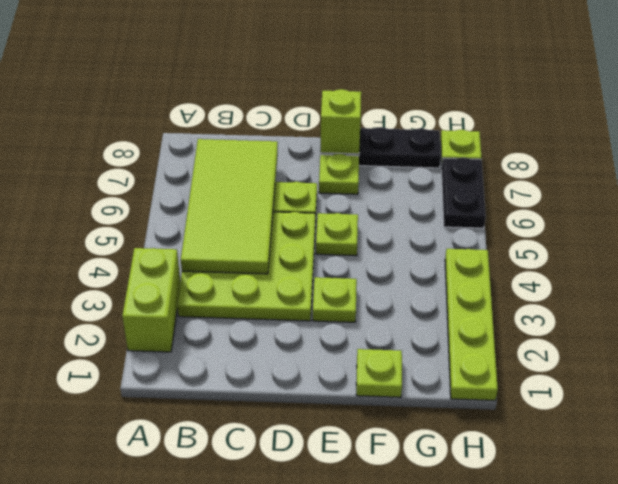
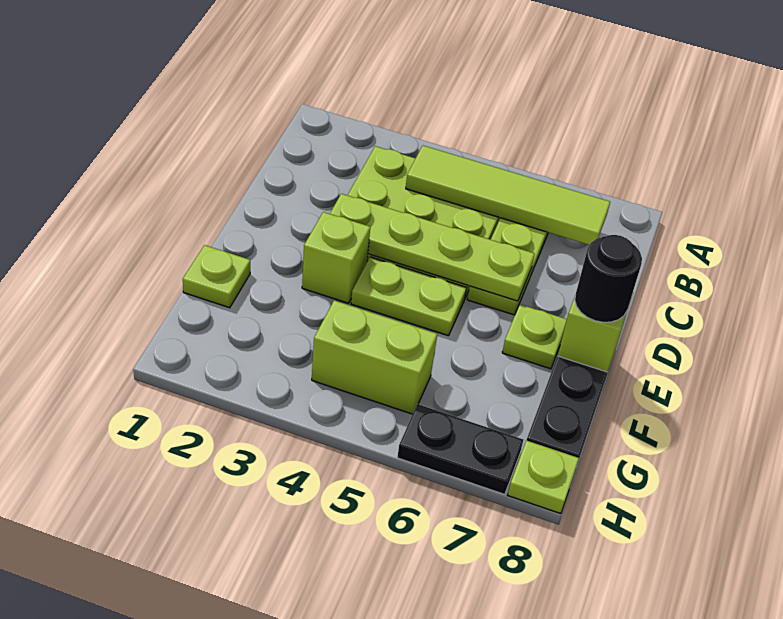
lime 1x2 brick [122,248,180,352] -> lime 1x2 brick moved to [312,300,437,414]
lime 2x4 tile [181,139,278,274] -> lime 1x4 tile [406,146,610,245]
lime 1x1 plate [313,277,357,322] -> lime 1x1 brick [302,212,370,303]
lime 1x1 plate [316,213,358,256] -> lime 1x2 plate [351,257,466,336]
none -> black 1x1 round brick [575,235,642,322]
lime 1x4 plate [445,249,498,400] -> lime 1x4 plate moved to [330,194,535,301]

